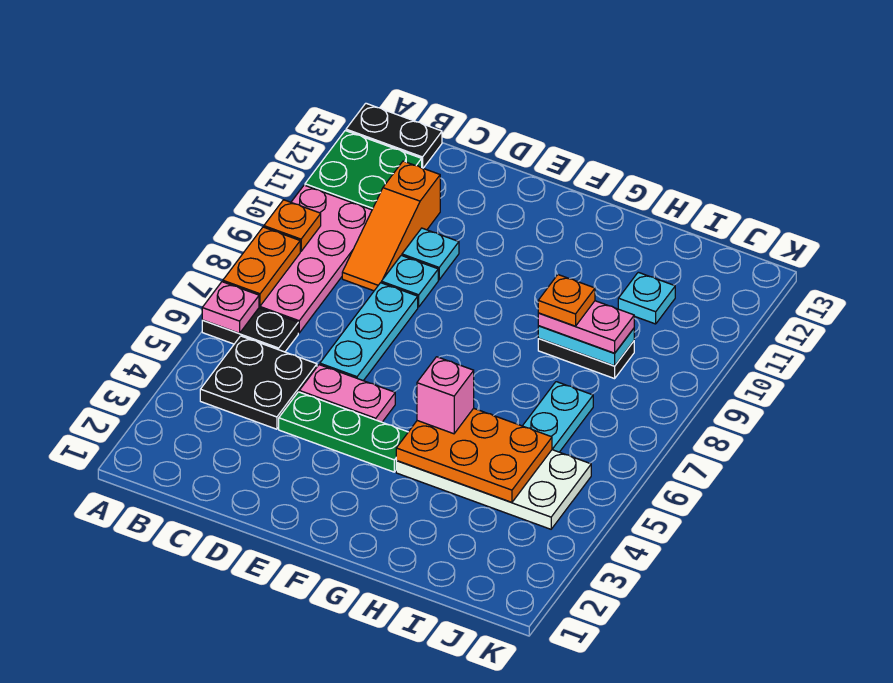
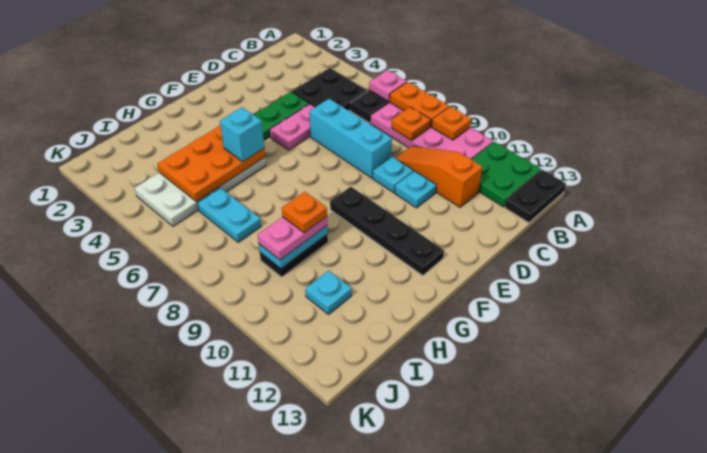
none -> orange 1x1 plate [391,107,431,140]
cyan 1x3 plate [320,283,418,381] -> cyan 1x3 brick [309,99,392,178]
none -> black 1x4 plate [330,187,444,275]
pink 1x1 brick [417,357,474,434] -> cyan 1x1 brick [220,107,264,162]

